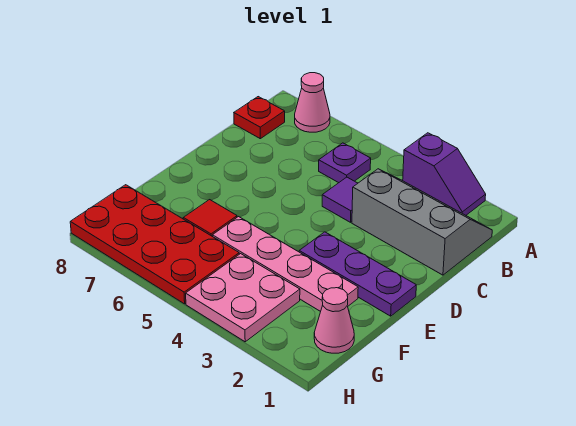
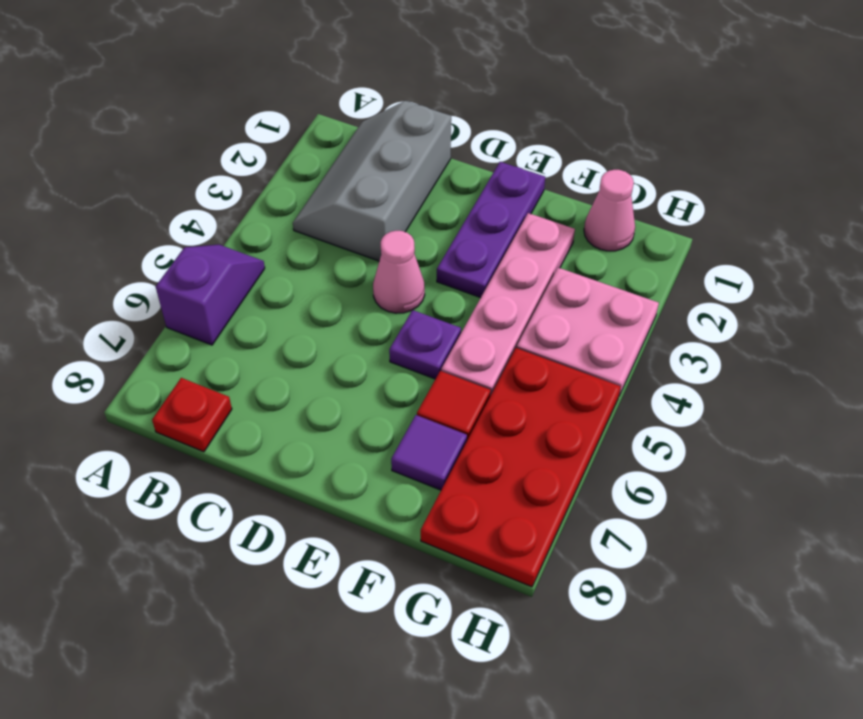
purple 1x2 slope [403,133,486,215] -> purple 1x2 slope moved to [156,244,265,345]
pink 1x1 cone [295,73,330,132] -> pink 1x1 cone moved to [373,231,425,313]
purple 1x1 plate [319,143,371,183] -> purple 1x1 plate moved to [389,310,461,379]
purple 1x1 tile [322,177,358,222] -> purple 1x1 tile moved to [391,415,467,490]

